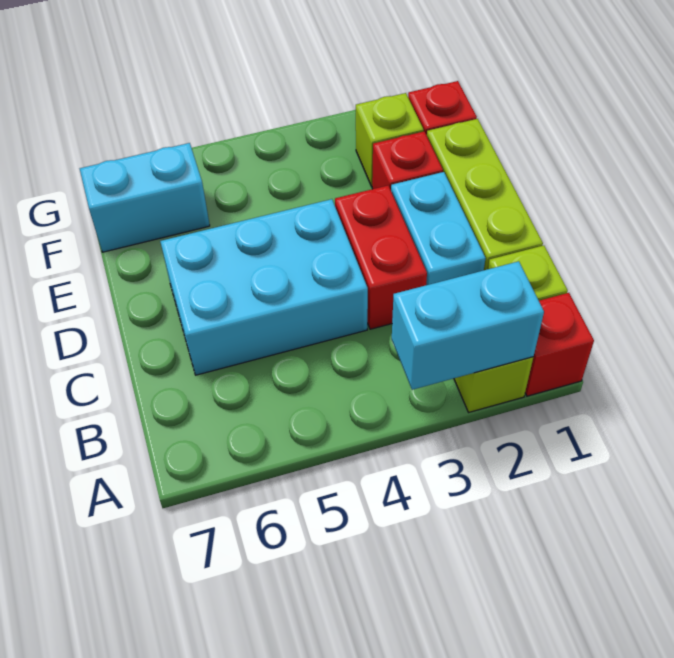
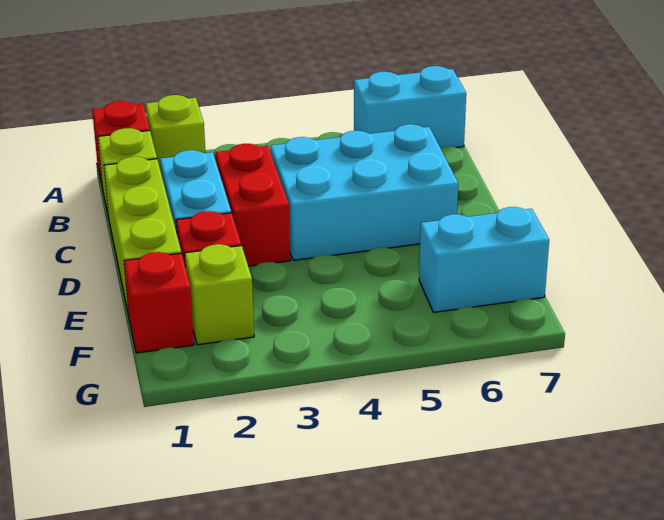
cyan 1x2 brick [392,261,544,390] -> cyan 1x2 brick moved to [354,66,466,148]

